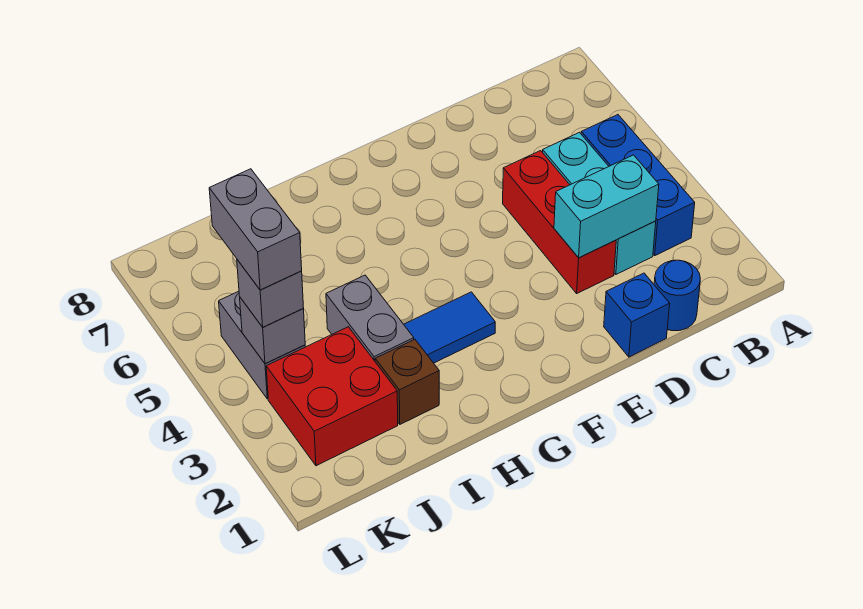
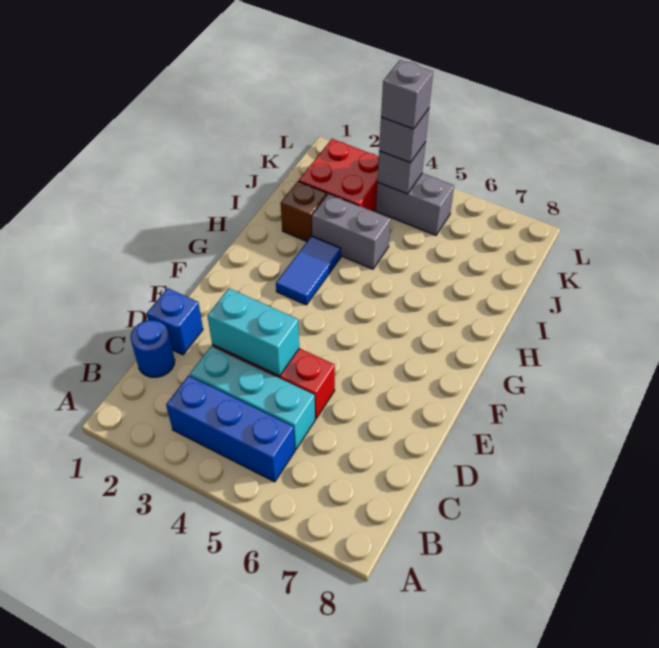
cyan 1x2 brick [554,155,659,258] -> cyan 1x2 brick turned to [208,288,299,376]
grey 1x2 brick [209,169,302,290] -> grey 1x1 brick [381,60,433,129]

